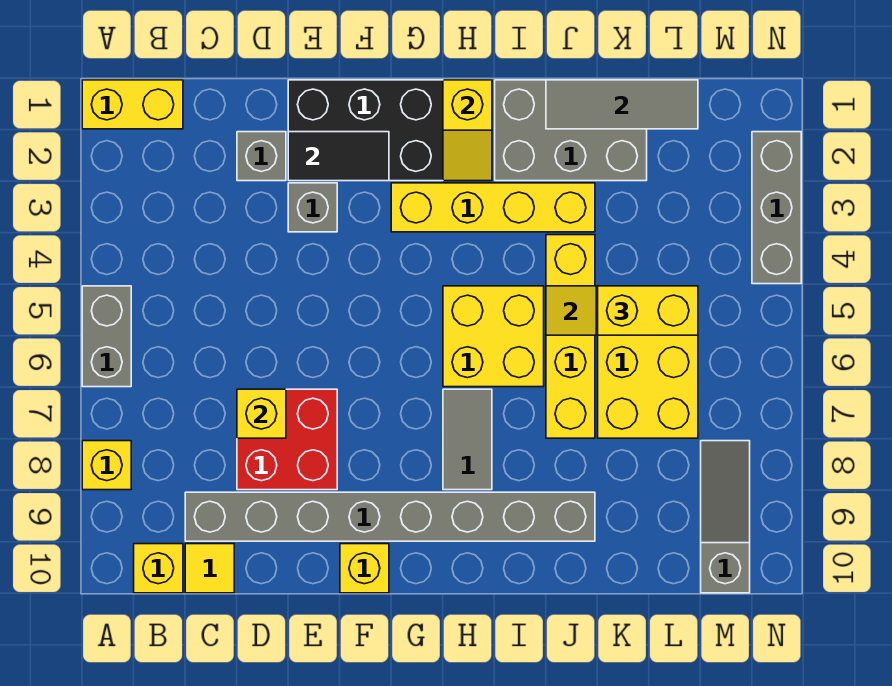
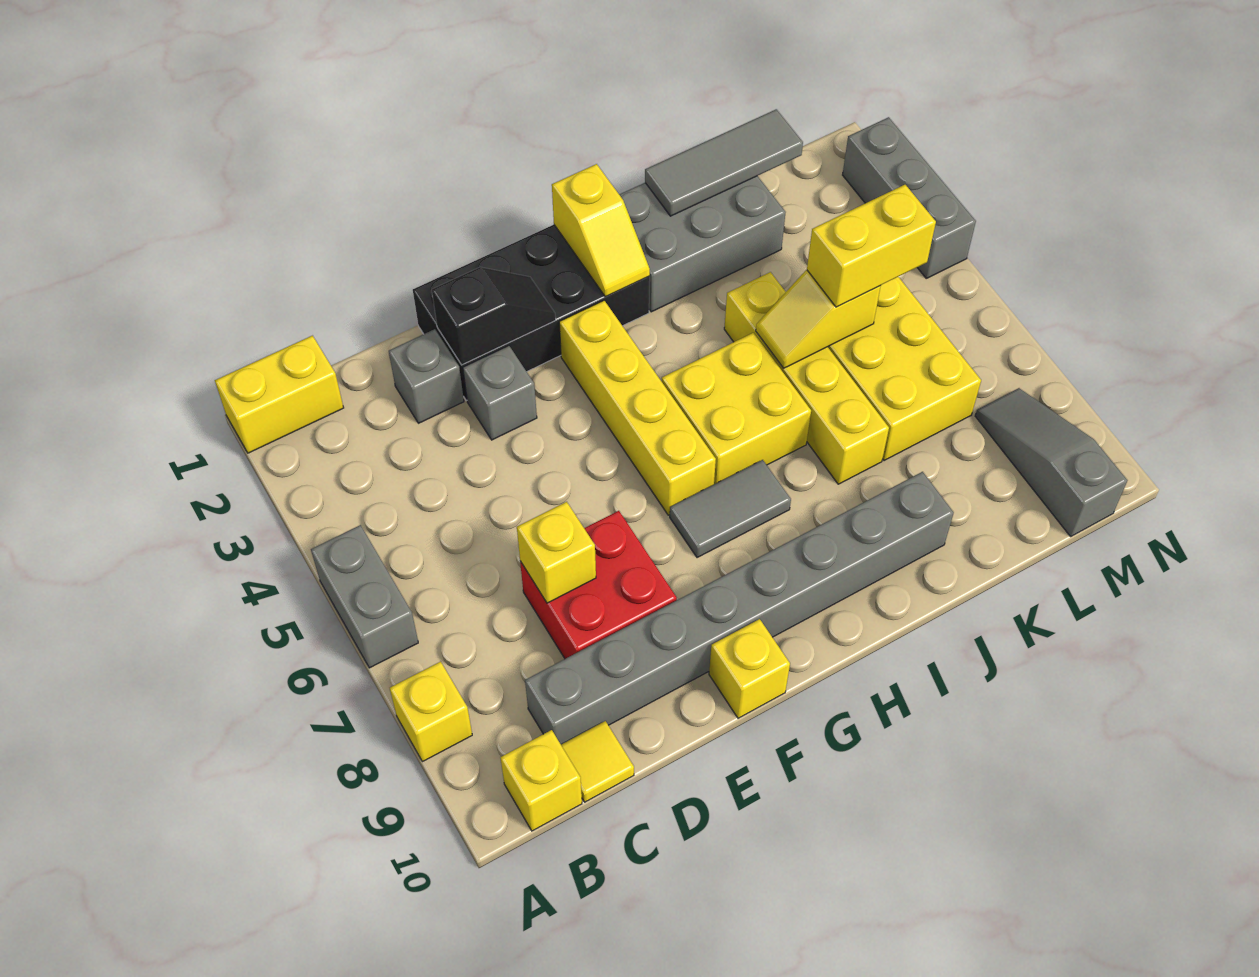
black 1x2 tile [288,132,389,181] -> black 1x2 slope [432,267,556,365]
yellow 1x4 brick [391,183,595,232] -> yellow 1x4 brick turned to [559,301,716,515]
grey 1x2 tile [443,389,492,490] -> grey 1x2 tile turned to [670,460,791,558]

